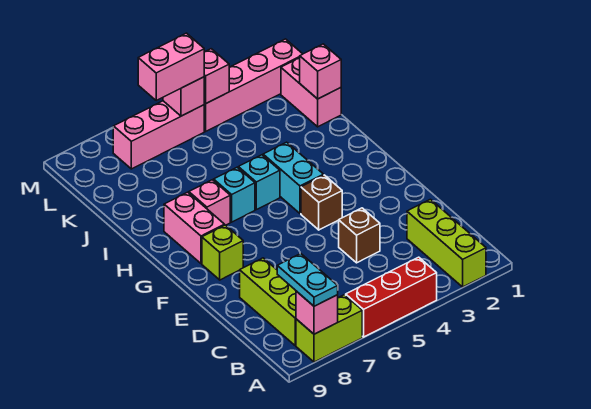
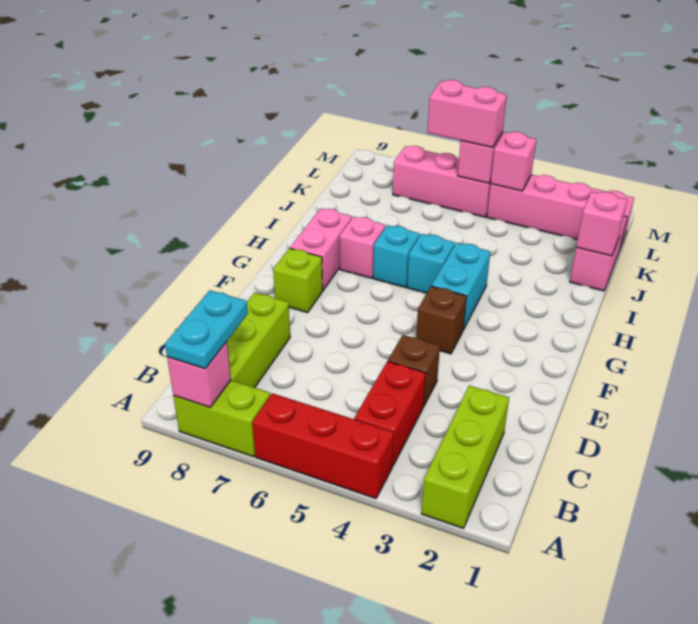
none -> red 1x2 brick [354,361,426,466]

